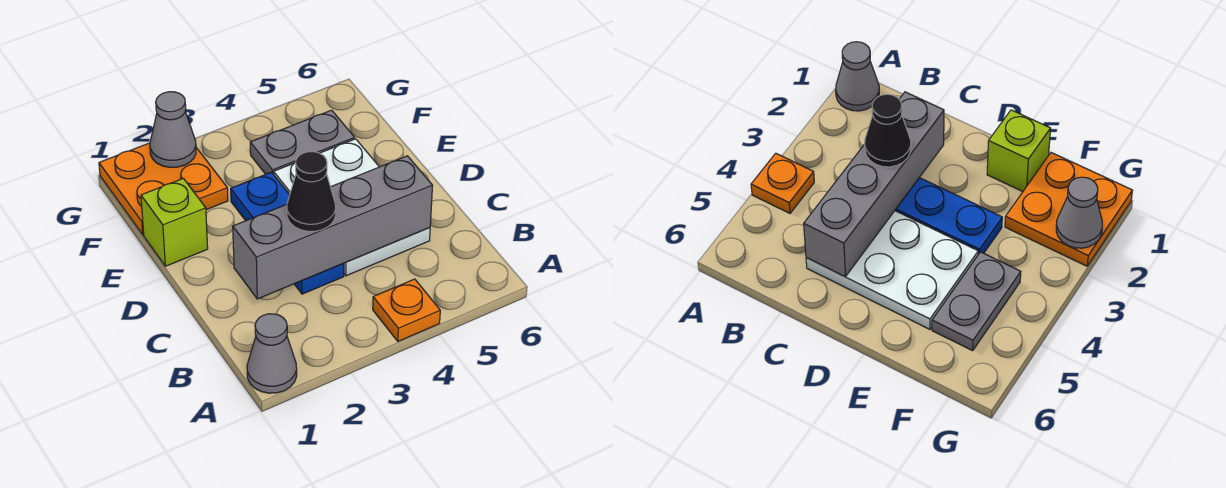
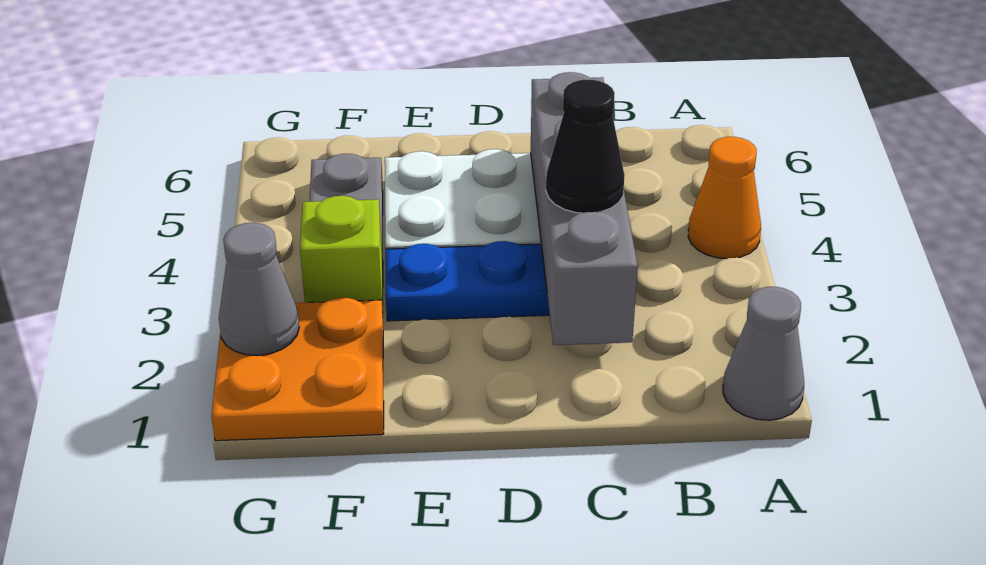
orange 1x1 plate [373,279,440,341] -> orange 1x1 cone [688,137,761,259]
lime 1x1 brick [141,178,208,266] -> lime 1x1 brick moved to [300,196,383,312]

